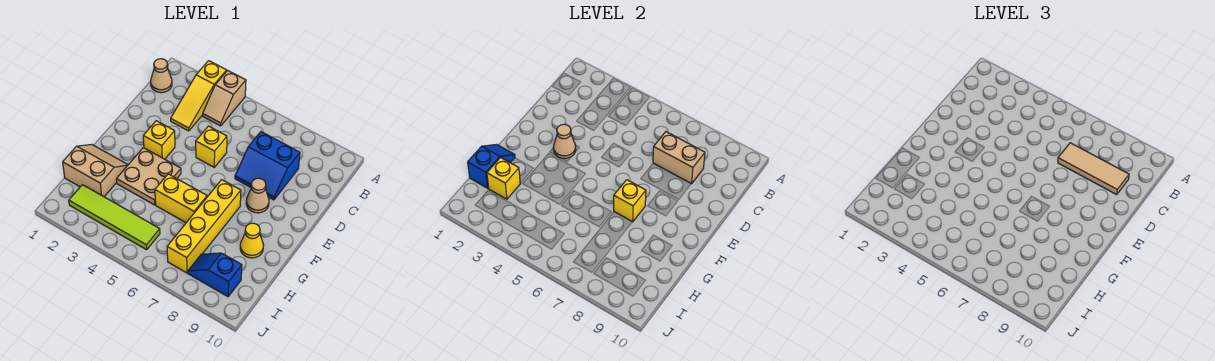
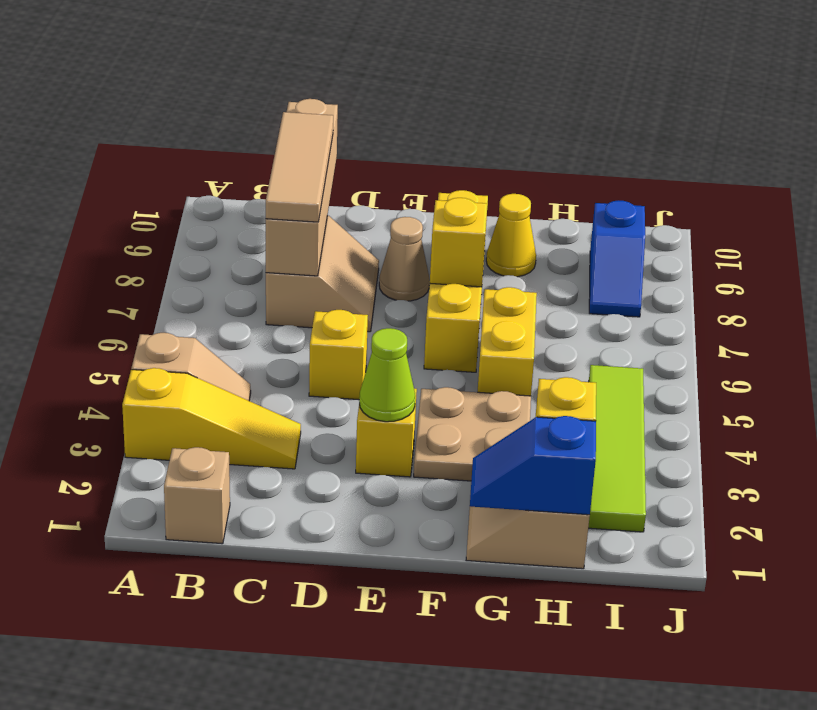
tan 1x1 cone [151,59,172,93] -> tan 1x1 brick [164,447,230,544]
blue 2x2 slope [235,132,300,200] -> tan 2x2 slope [266,215,379,332]
tan 1x2 brick [653,132,705,184] -> tan 1x4 brick [266,99,338,276]
tan 1x1 cone [553,124,576,159] -> lime 1x1 cone [359,328,415,422]
yellow 1x4 brick [167,180,241,273] -> yellow 1x4 brick turned to [424,190,488,372]

